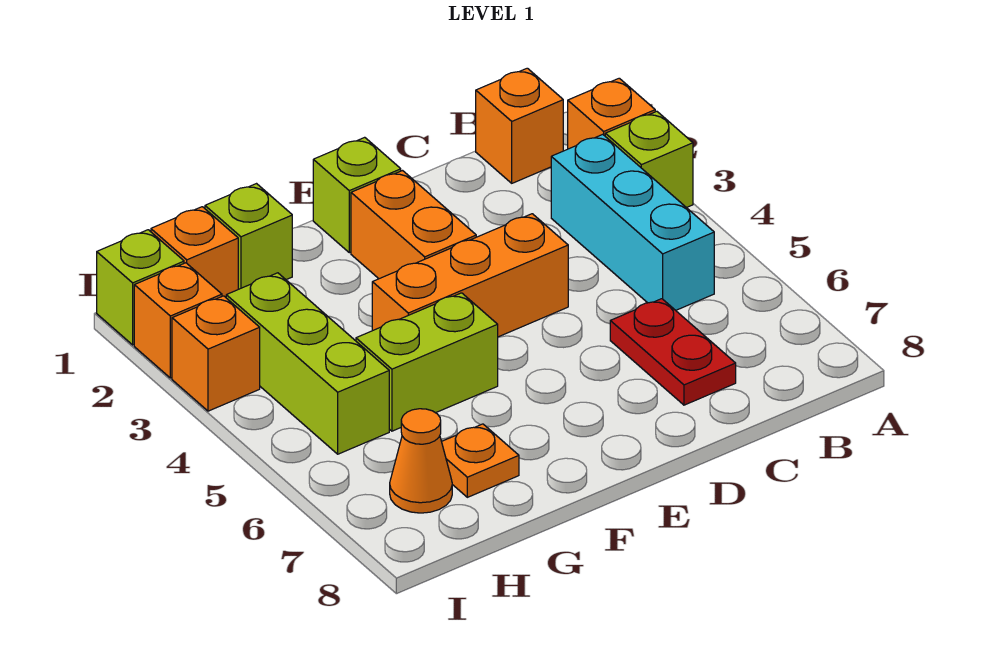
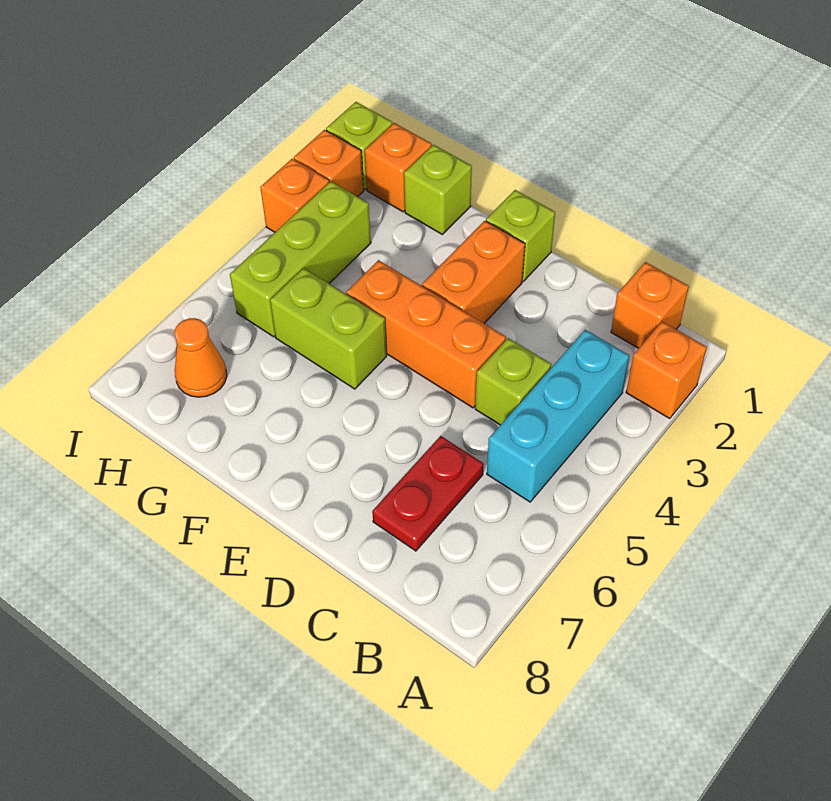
lime 1x1 brick [605,111,693,208] -> lime 1x1 brick moved to [475,338,551,425]
orange 1x1 plate [442,424,519,497] -> none

